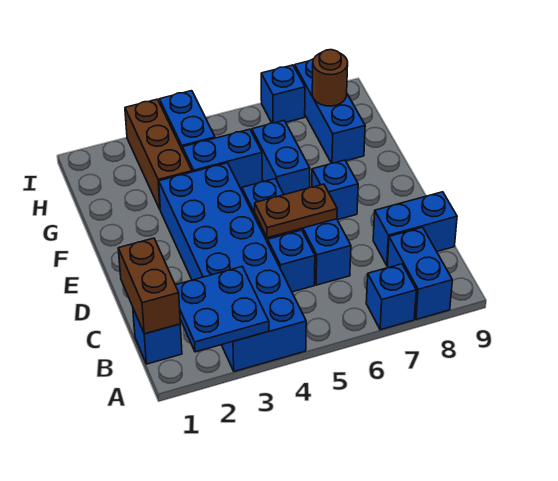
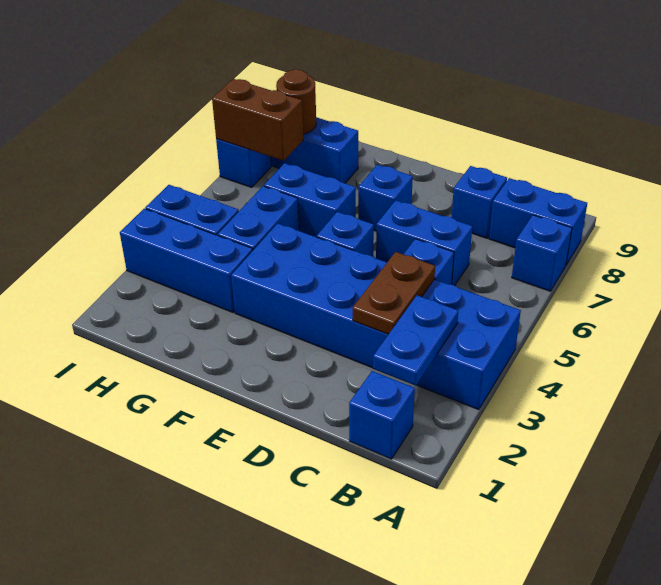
blue 2x2 plate [176,267,269,352] -> blue 1x2 plate [373,295,458,386]
brown 1x2 brick [118,238,180,334] -> brown 1x2 brick moved to [212,79,303,161]
blue 1x2 brick [373,192,457,265] -> blue 1x1 brick [452,166,507,238]
brown 1x2 plate [255,184,337,238] -> brown 1x2 plate moved to [353,252,435,334]
brown 1x3 brick [125,99,192,209] -> blue 1x3 brick [120,209,253,312]

